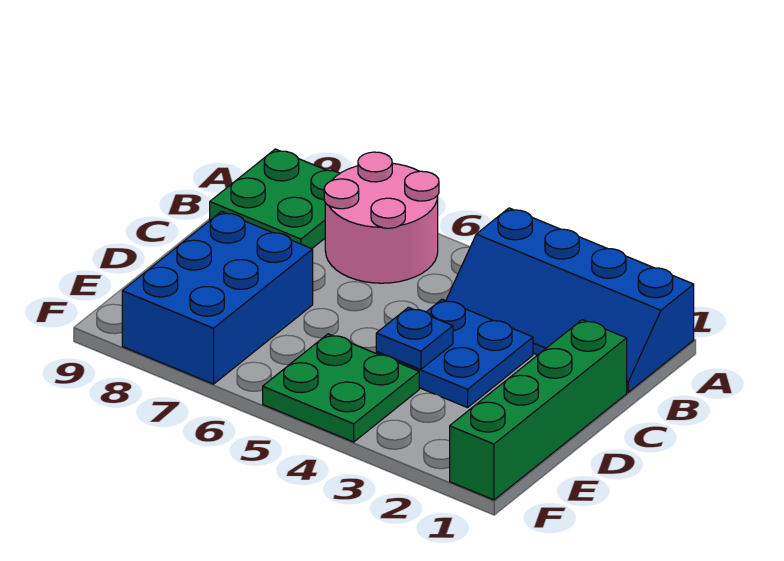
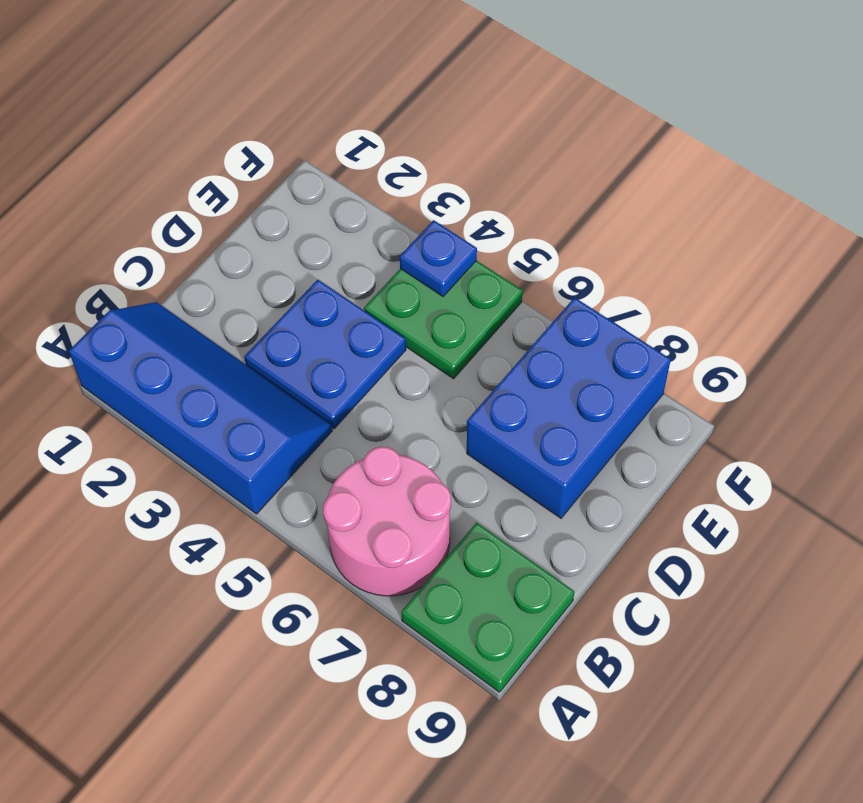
green 1x4 brick [450,320,627,500] -> none
blue 1x1 plate [376,307,453,369] -> blue 1x1 plate moved to [400,220,477,296]

